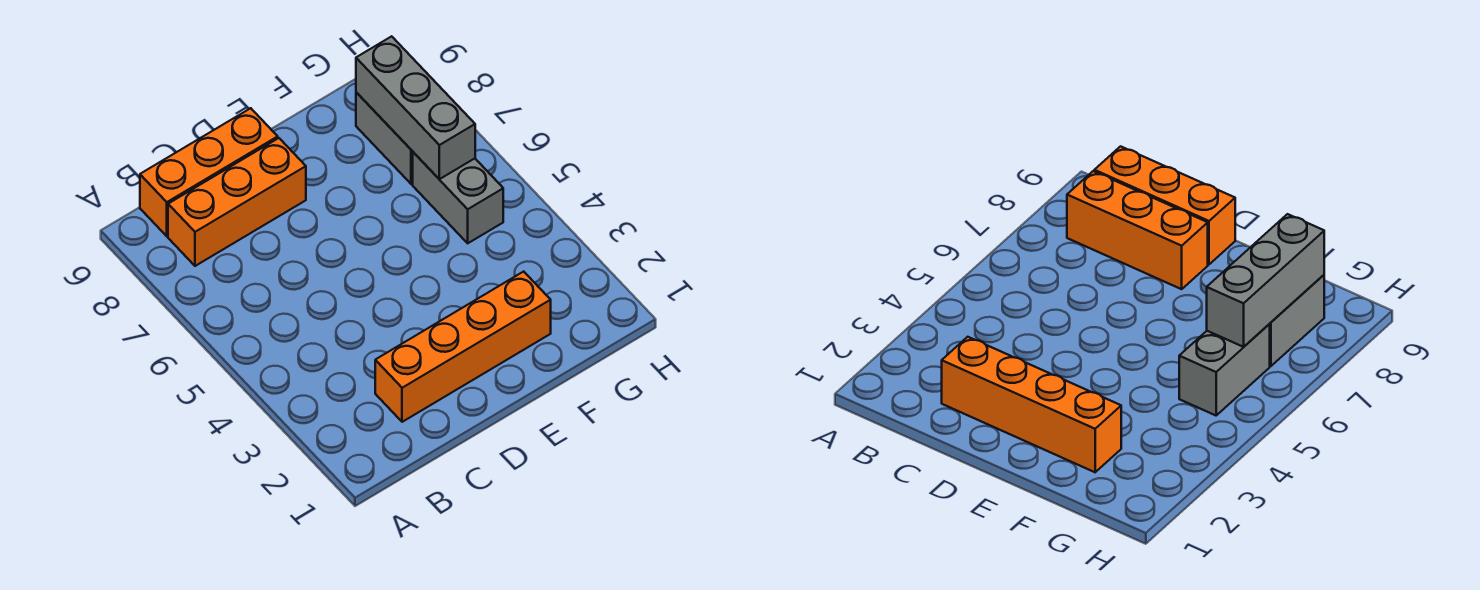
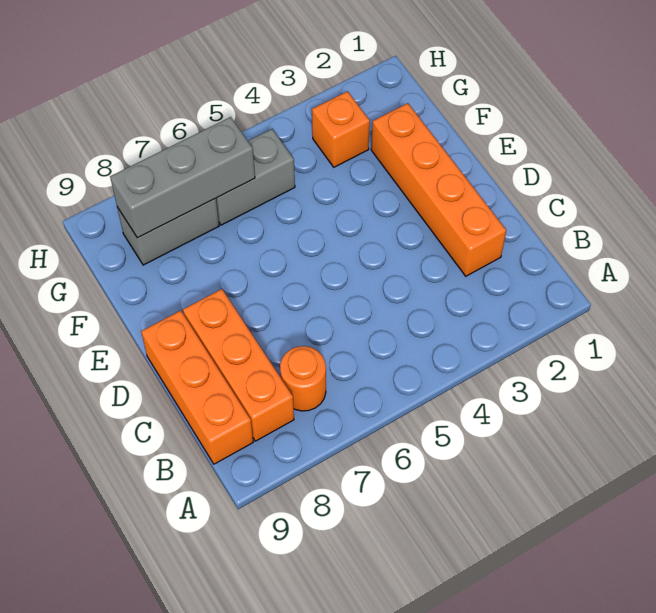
none -> orange 1x1 round brick [280,346,326,411]
none -> orange 1x1 brick [312,91,370,167]

